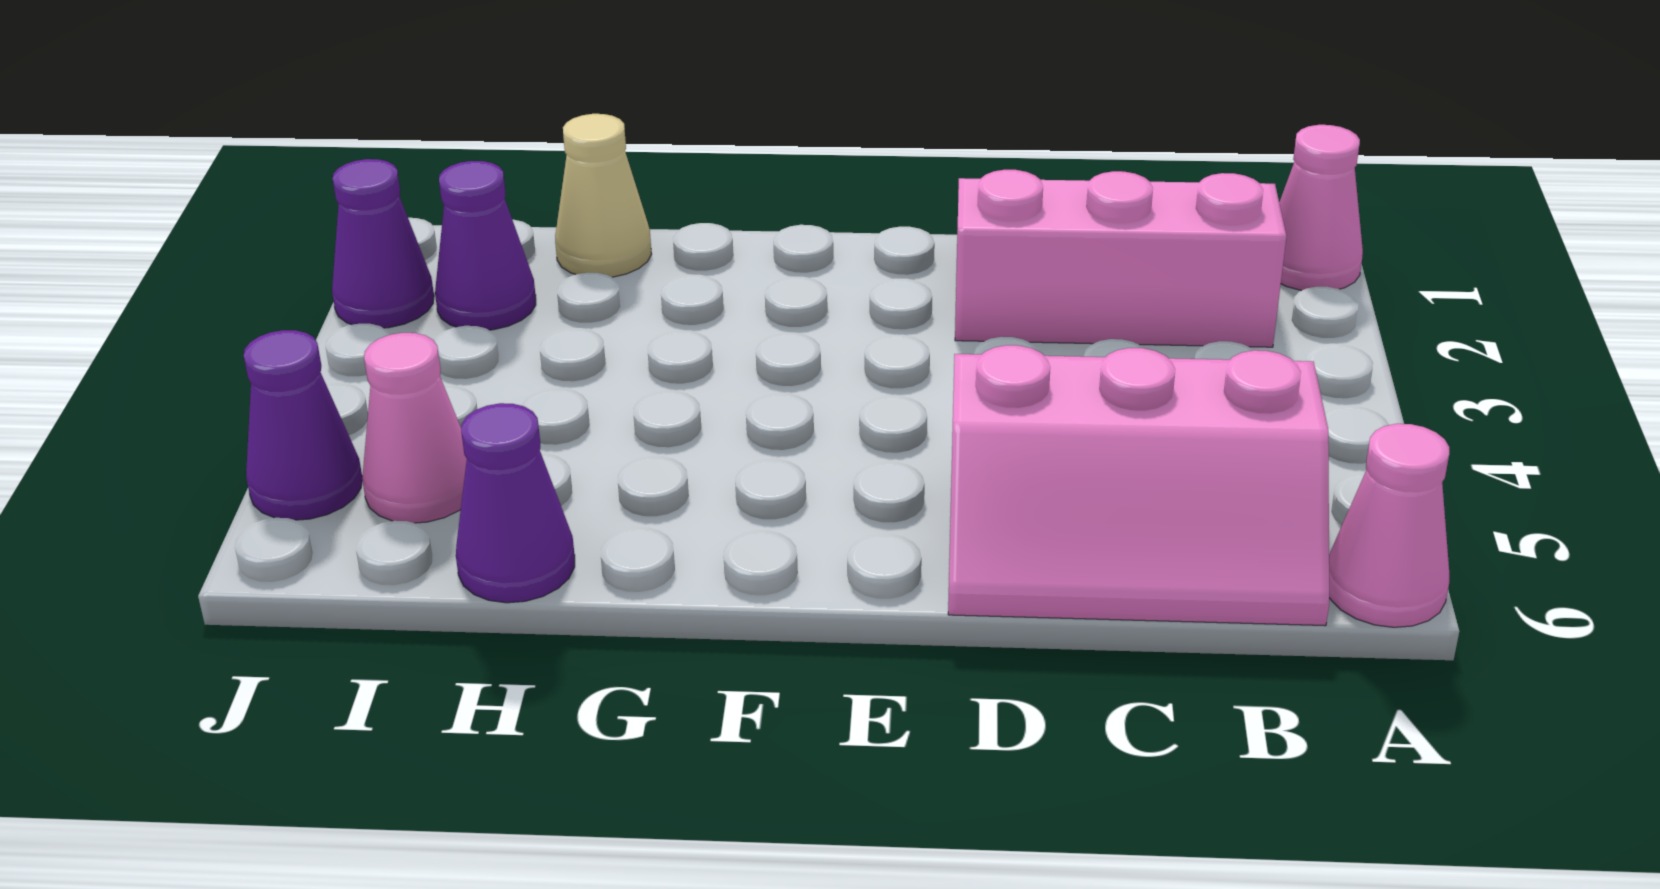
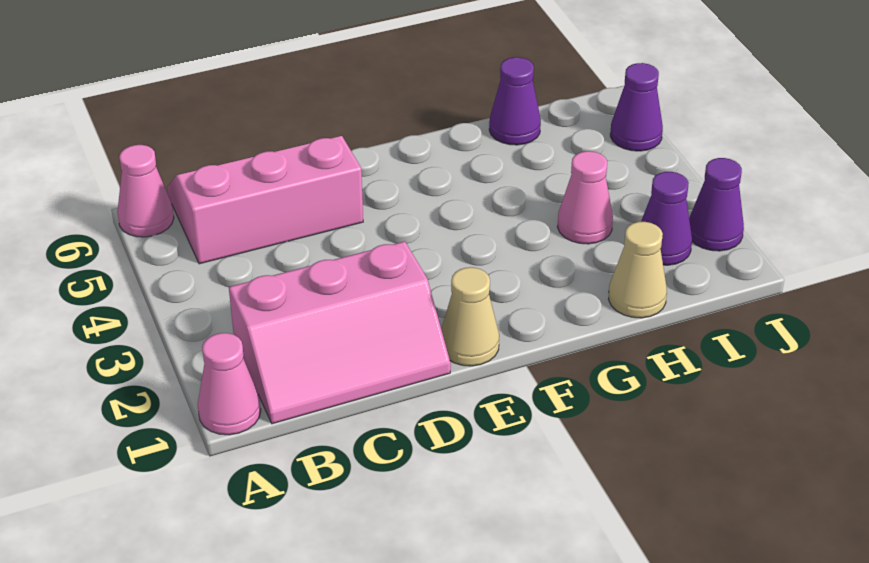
none -> tan 1x1 cone [441,267,499,366]
pink 1x1 cone [362,333,467,523] -> pink 1x1 cone moved to [558,151,613,244]

